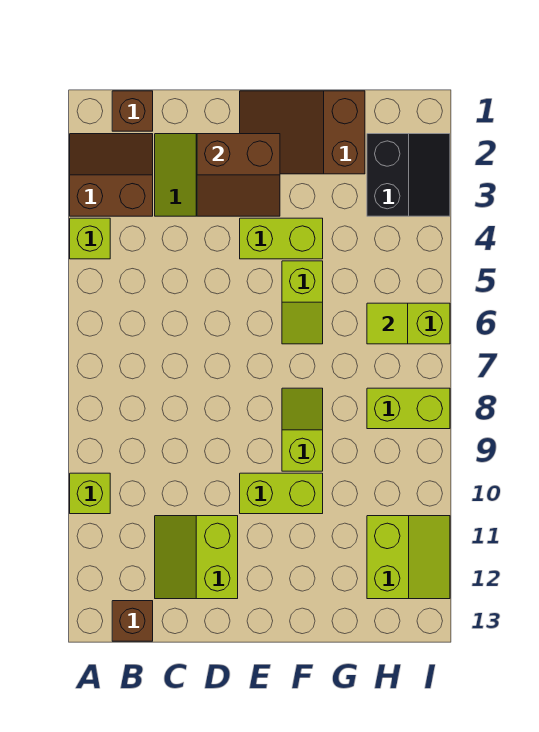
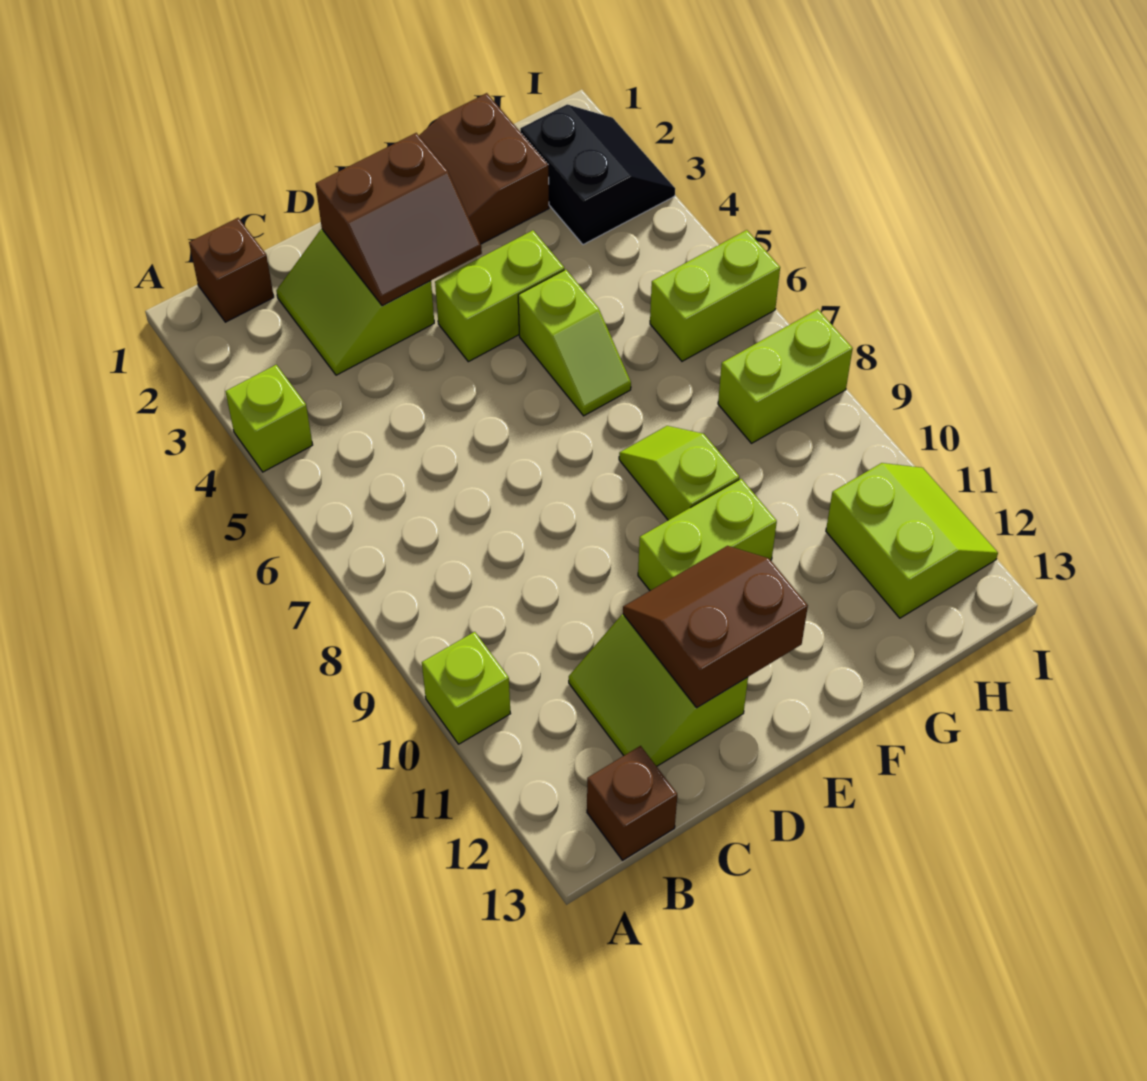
brown 2x2 slope [70,134,153,216] -> brown 2x2 slope moved to [623,546,808,708]
lime 1x1 tile [367,303,408,344] -> none

